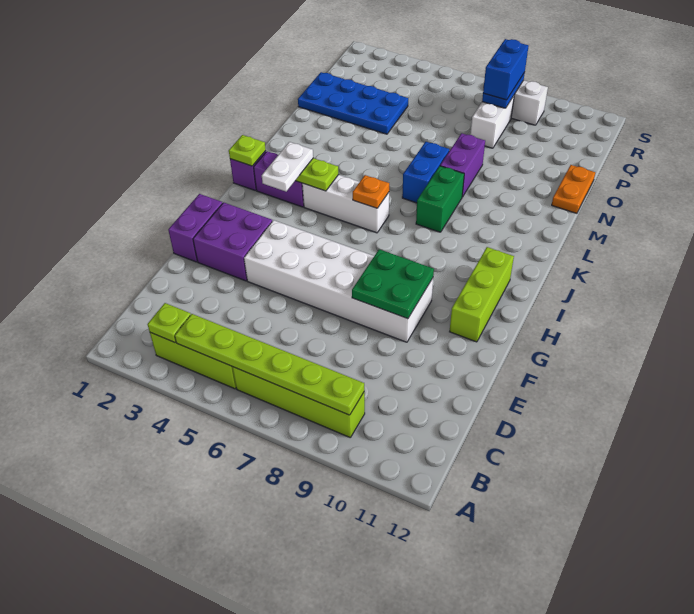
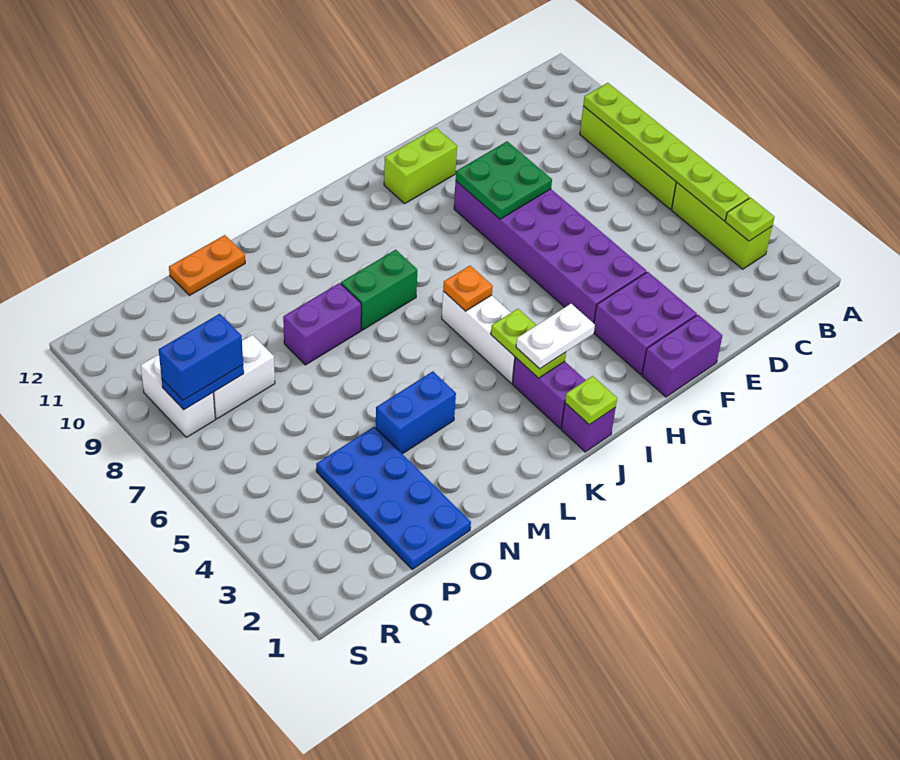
white 2x6 brick [244,220,433,342] -> purple 2x6 brick [454,181,647,323]
lime 1x3 brick [450,247,514,342] -> lime 1x2 brick [384,128,457,203]
blue 1x2 brick [402,142,449,203] -> blue 1x2 brick moved to [376,371,456,454]

